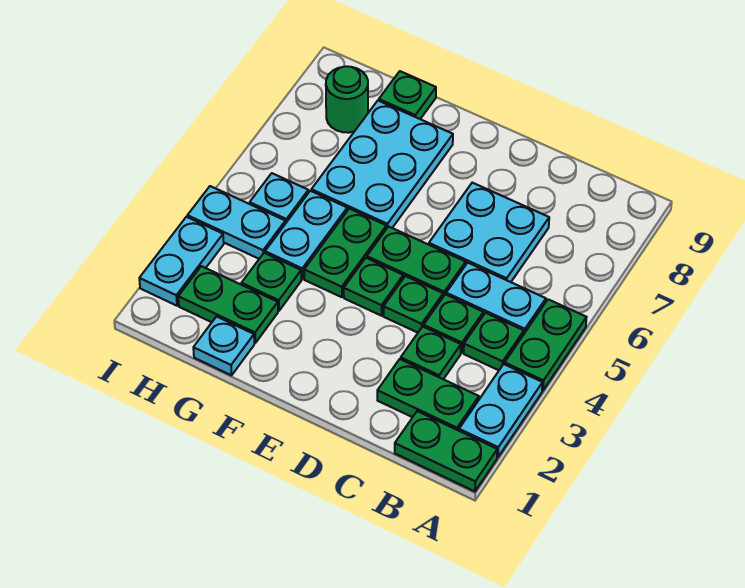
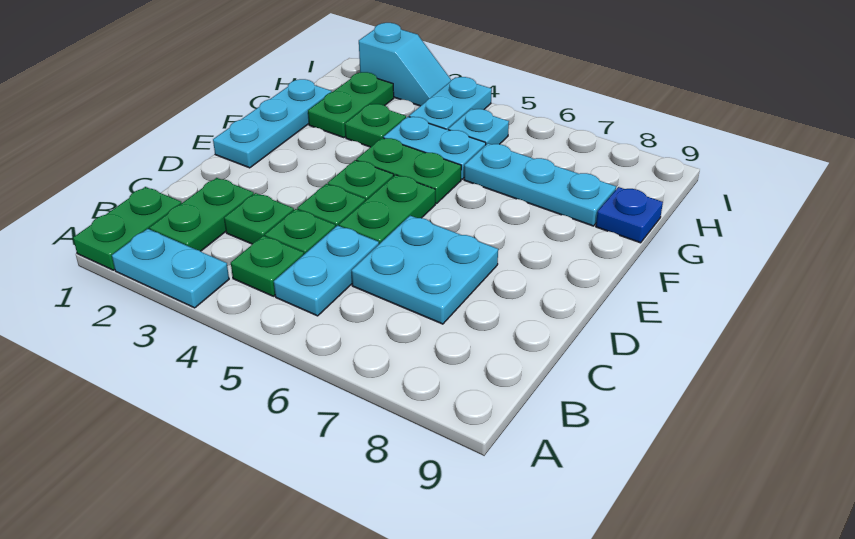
green 1x2 plate [505,299,587,391] -> none
cyan 2x3 plate [311,101,453,229] -> cyan 1x3 plate [464,143,616,226]
cyan 1x1 plate [193,317,254,375] -> cyan 1x3 plate [213,79,332,168]
green 1x1 plate [379,71,436,119] -> blue 1x1 plate [596,187,663,243]
green 1x1 round brick [326,66,368,133] -> none
cyan 1x2 plate [139,217,224,306] -> cyan 1x2 slope [359,23,451,106]

